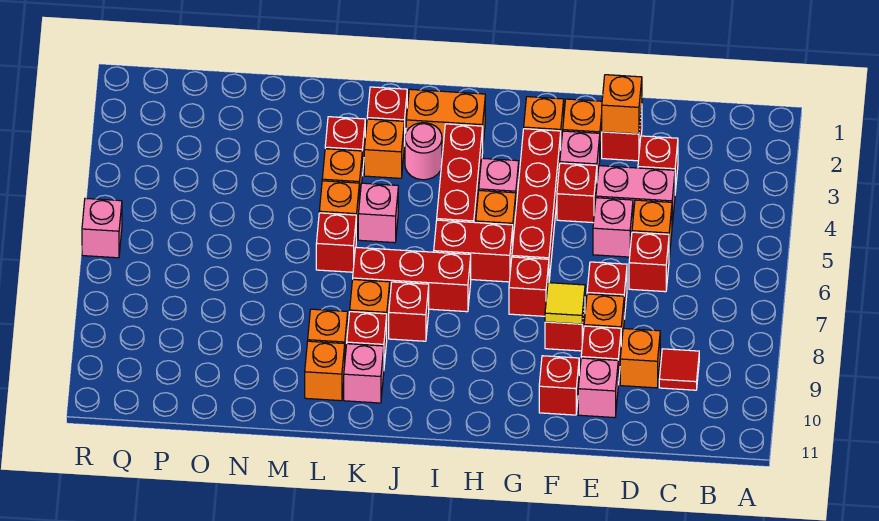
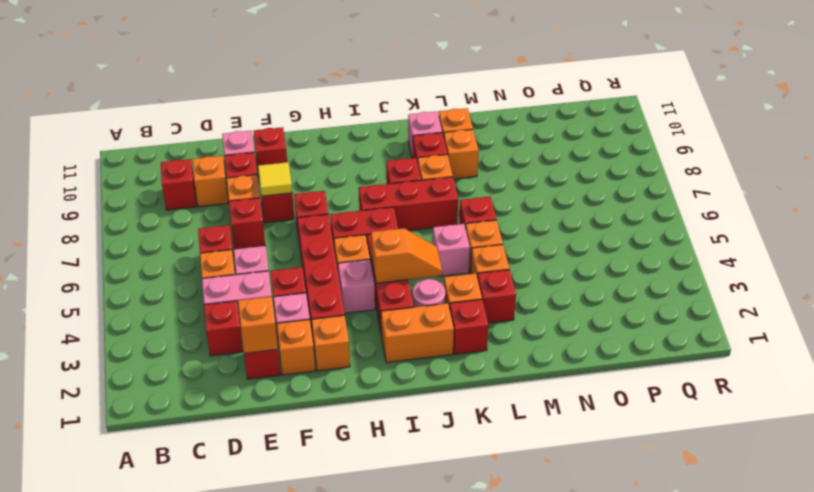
red 1x1 tile [659,349,699,390] -> red 1x1 brick [161,159,197,210]
none -> orange 1x2 slope [371,228,442,283]
pink 1x1 brick [82,198,122,258] -> none

